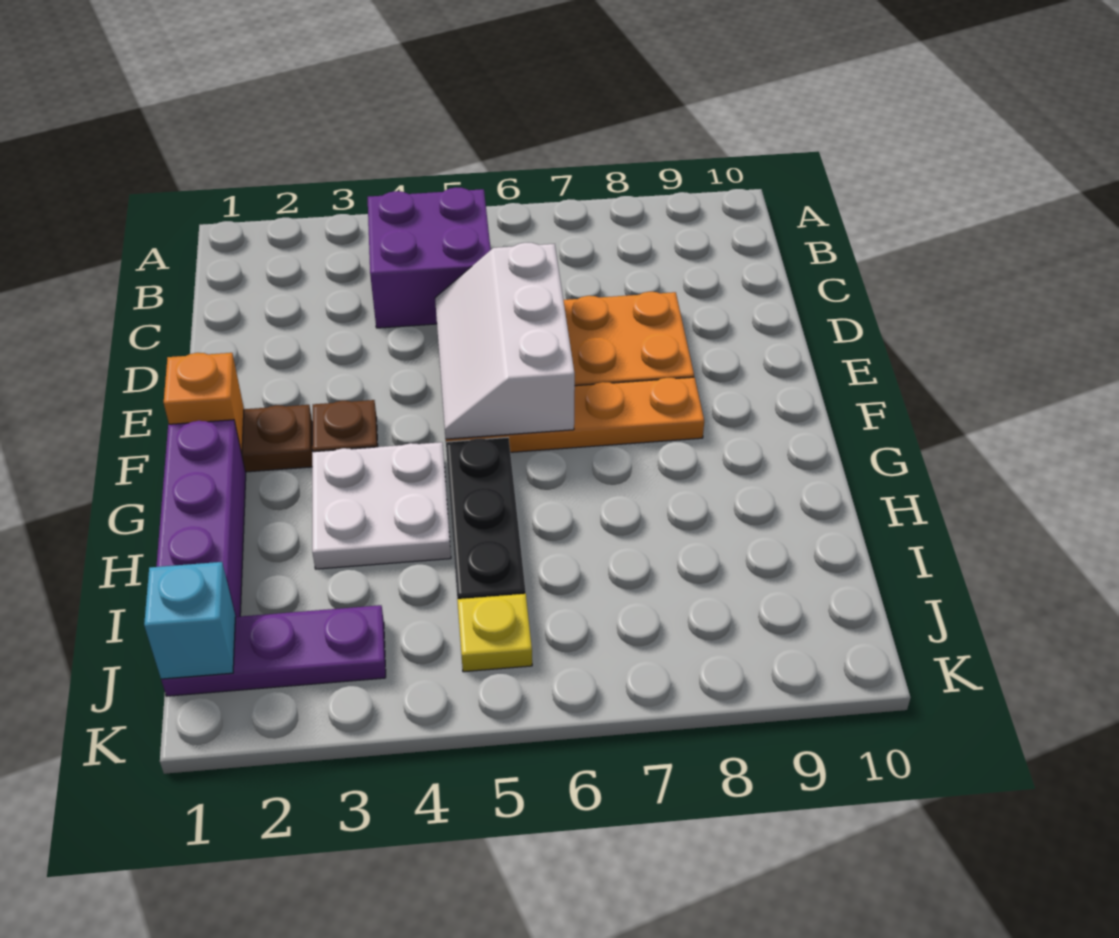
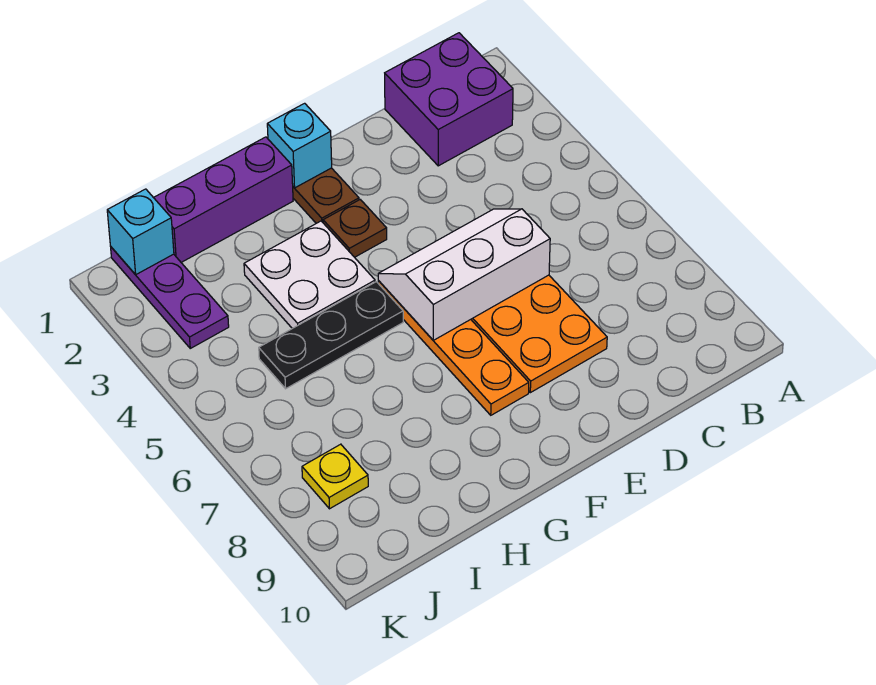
purple 2x2 brick [368,188,491,328] -> purple 2x2 brick moved to [385,33,513,166]
orange 1x1 brick [164,353,244,454] -> cyan 1x1 brick [267,103,332,188]
yellow 1x1 plate [457,594,532,672] -> yellow 1x1 plate moved to [302,444,368,509]

